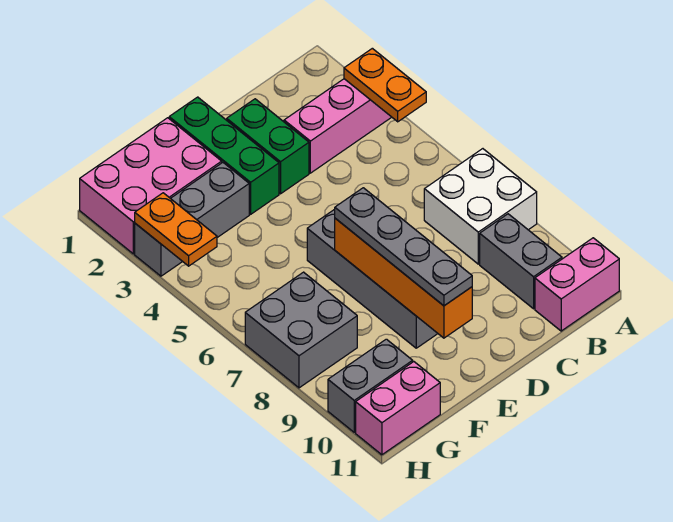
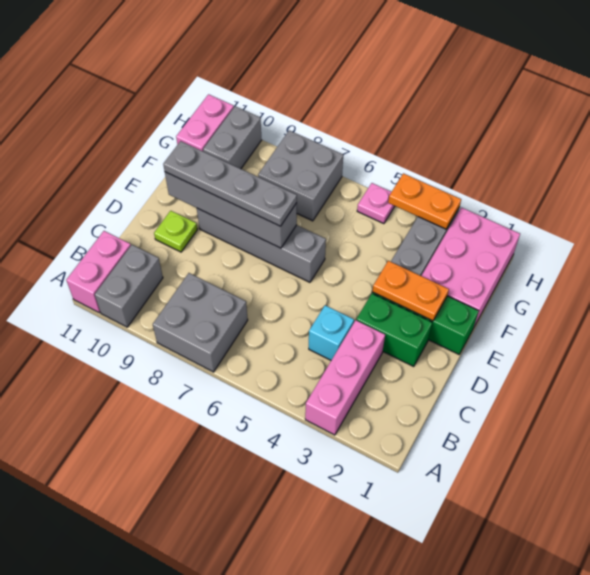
orange 1x2 plate [344,48,426,122] -> orange 1x2 plate moved to [372,261,449,321]
white 2x2 brick [424,149,537,264] -> grey 2x2 brick [153,273,248,372]
grey 1x2 brick [480,214,562,309] -> grey 1x2 brick turned to [95,245,163,327]
none -> cyan 1x1 brick [309,305,354,360]
none -> lime 1x1 plate [154,211,197,252]
orange 1x4 brick [335,218,472,338] -> grey 1x4 brick [165,172,297,248]
none -> pink 1x1 plate [357,183,395,224]

